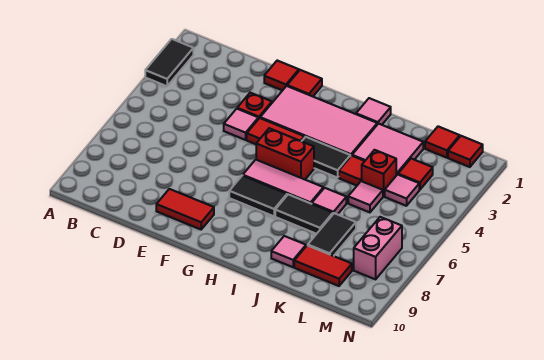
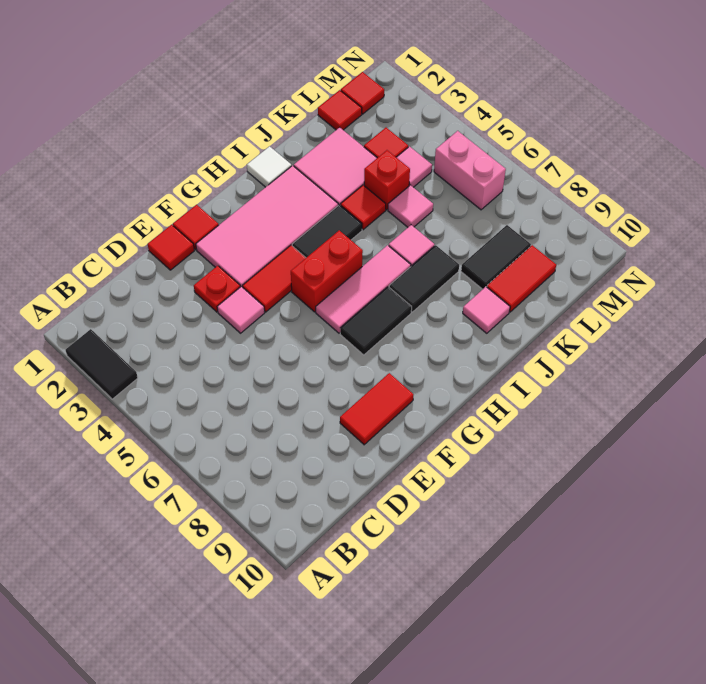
pink 1x1 tile [356,98,391,125] -> white 1x1 tile [247,146,292,187]
black 1x2 tile [308,213,356,256] -> black 1x2 tile turned to [461,225,531,289]
pink 1x2 brick [354,217,402,279] -> pink 1x2 brick moved to [434,131,506,210]

